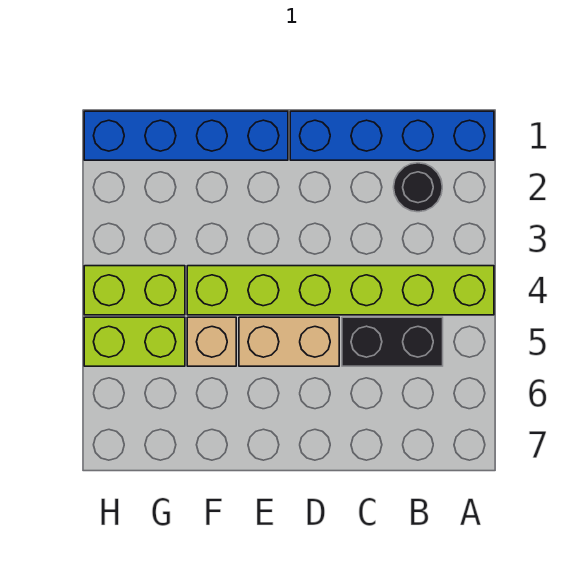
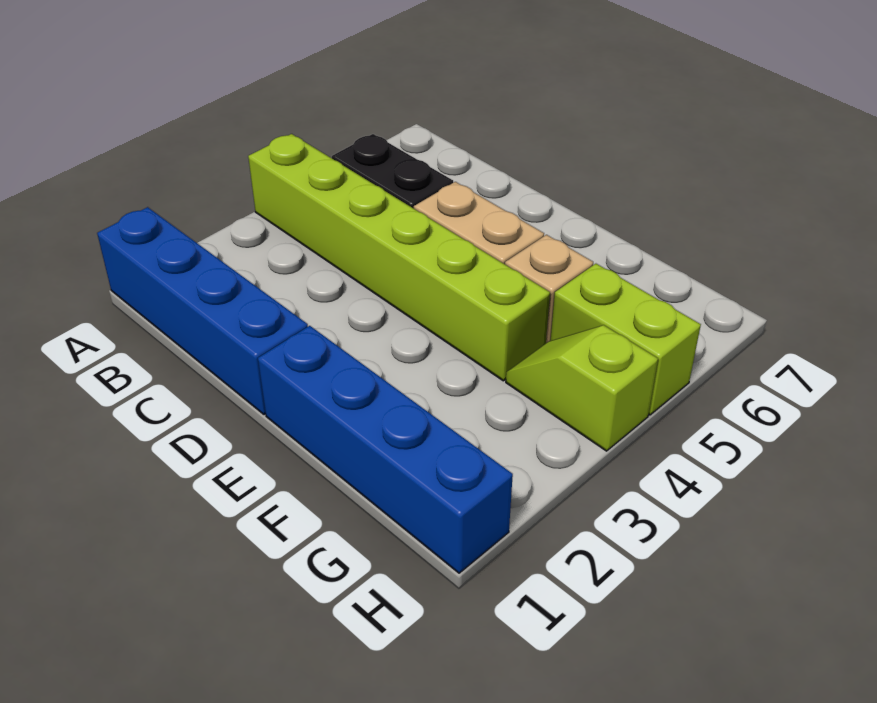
black 1x1 round brick [394,163,442,212] -> none
lime 1x2 brick [84,266,185,315] -> lime 1x2 slope [506,325,658,451]

